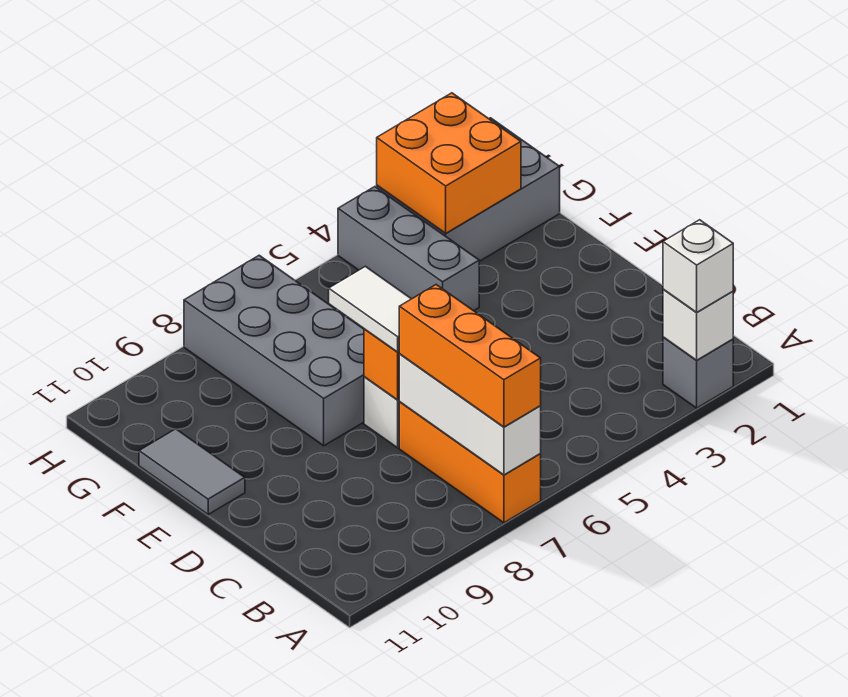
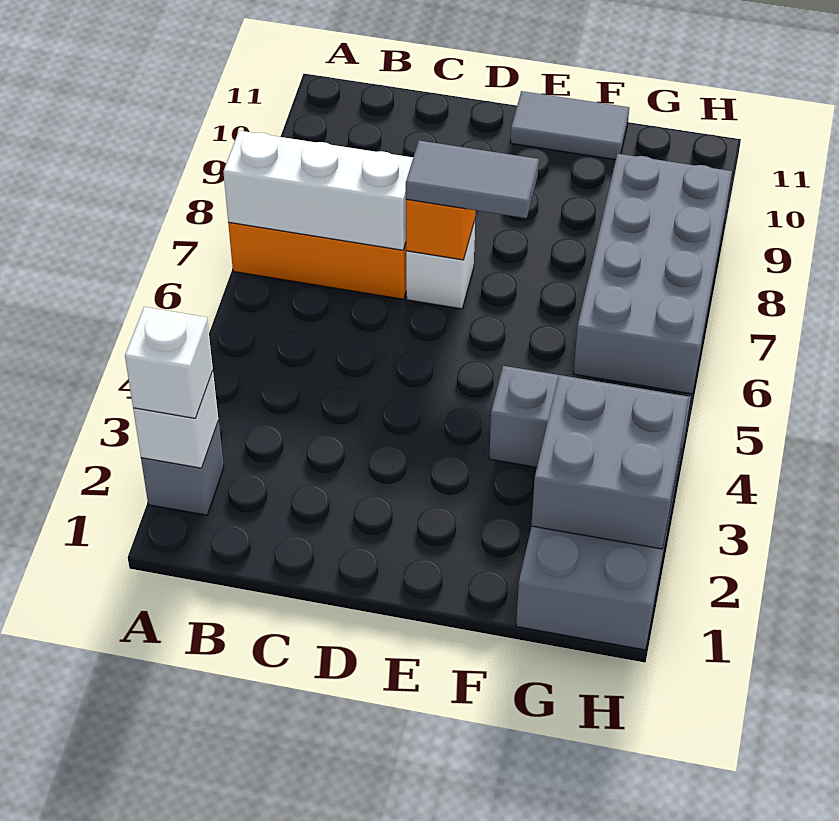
orange 1x3 brick [399,285,541,427] -> none
white 1x2 tile [329,266,411,352] -> grey 1x2 tile [406,141,539,218]
grey 2x4 brick [184,255,364,446] -> grey 2x4 brick turned to [574,154,732,394]
orange 2x2 brick [377,93,521,233] -> grey 2x2 brick [532,375,689,549]

